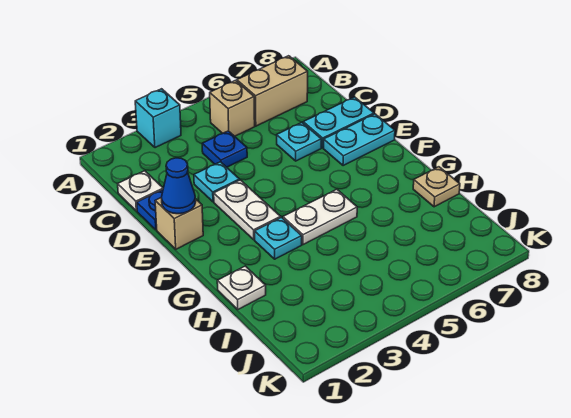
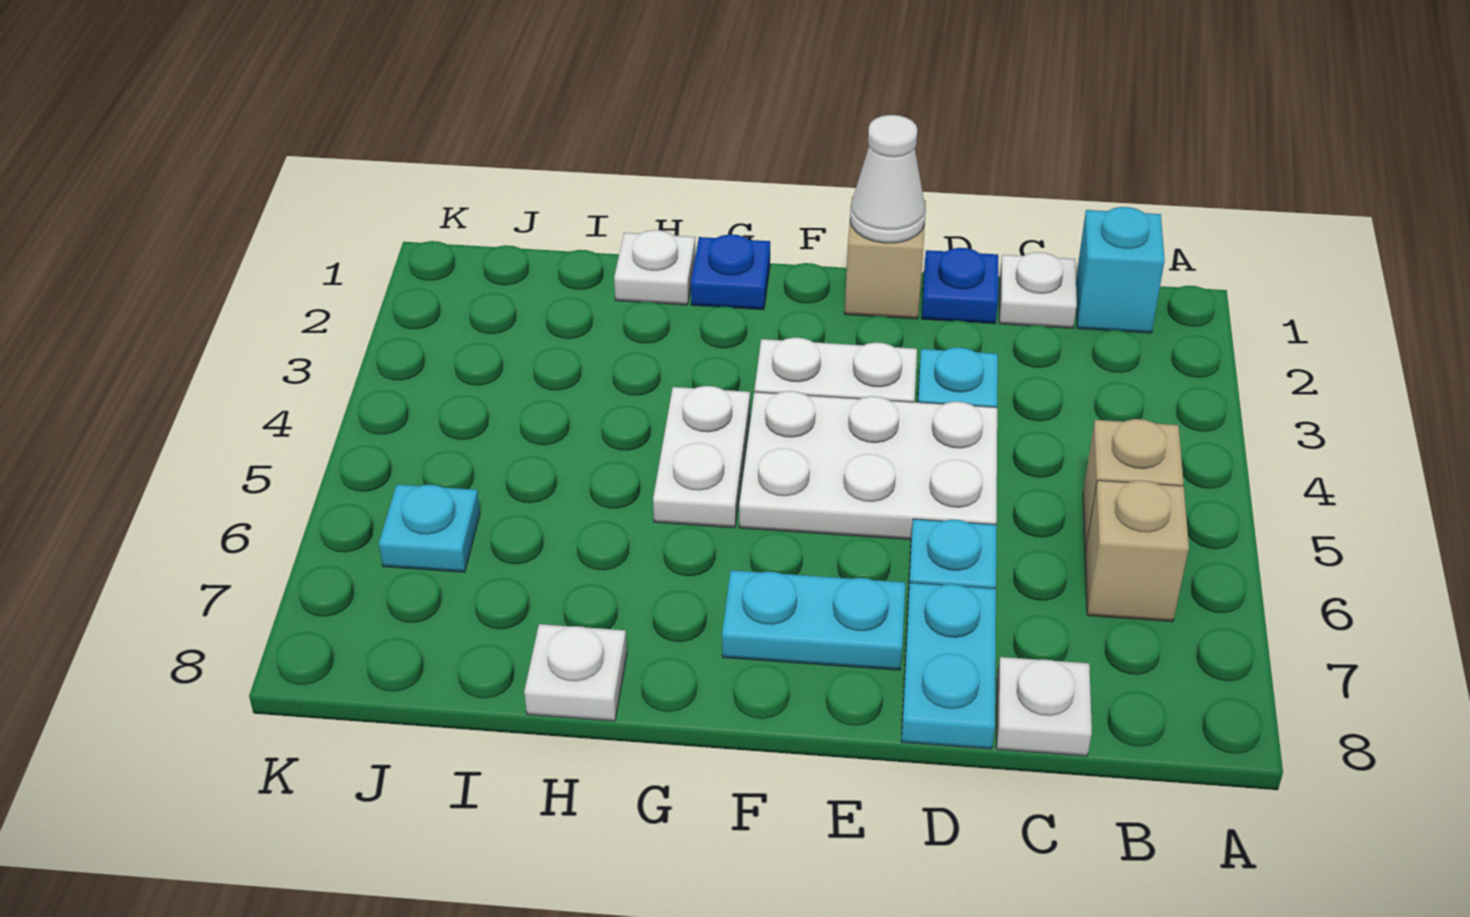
cyan 1x1 brick [135,89,181,148] -> cyan 1x1 brick moved to [1076,207,1165,333]
tan 1x2 brick [237,56,308,126] -> tan 1x1 brick [1085,480,1189,622]
blue 1x1 plate [202,131,247,167] -> blue 1x1 plate moved to [691,234,770,310]
none -> white 1x1 plate [996,657,1092,756]
none -> white 2x3 plate [739,391,997,540]
blue 1x1 cone [161,158,196,214] -> white 1x1 cone [850,115,926,243]
cyan 1x2 plate [323,114,395,166] -> cyan 1x2 plate turned to [722,570,906,670]
cyan 1x1 plate [255,217,302,259] -> cyan 1x1 plate moved to [379,484,480,572]
tan 1x1 plate [413,167,460,207] -> white 1x1 plate [524,624,627,721]

